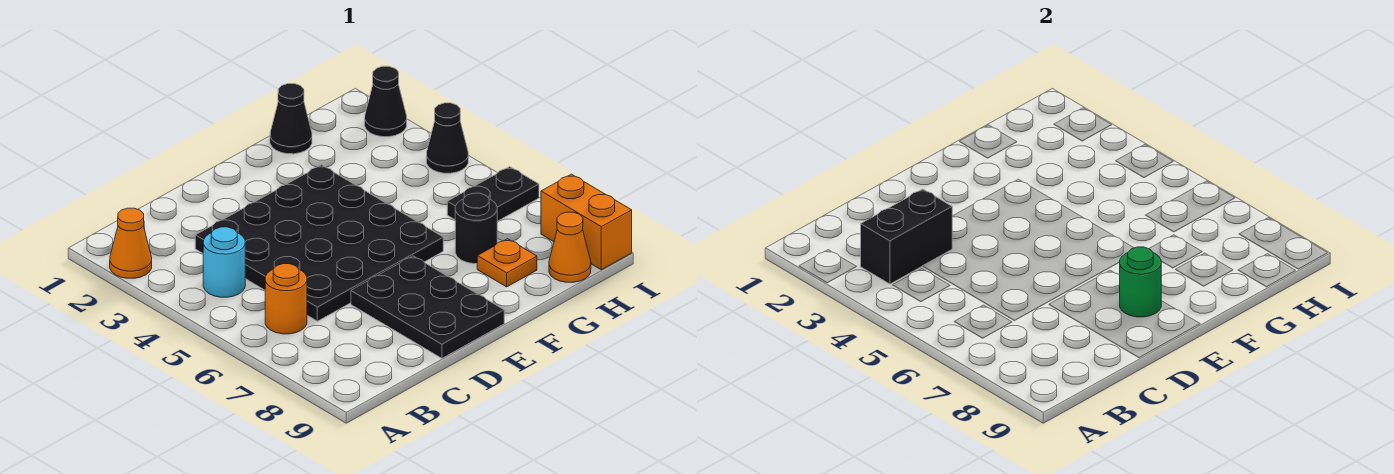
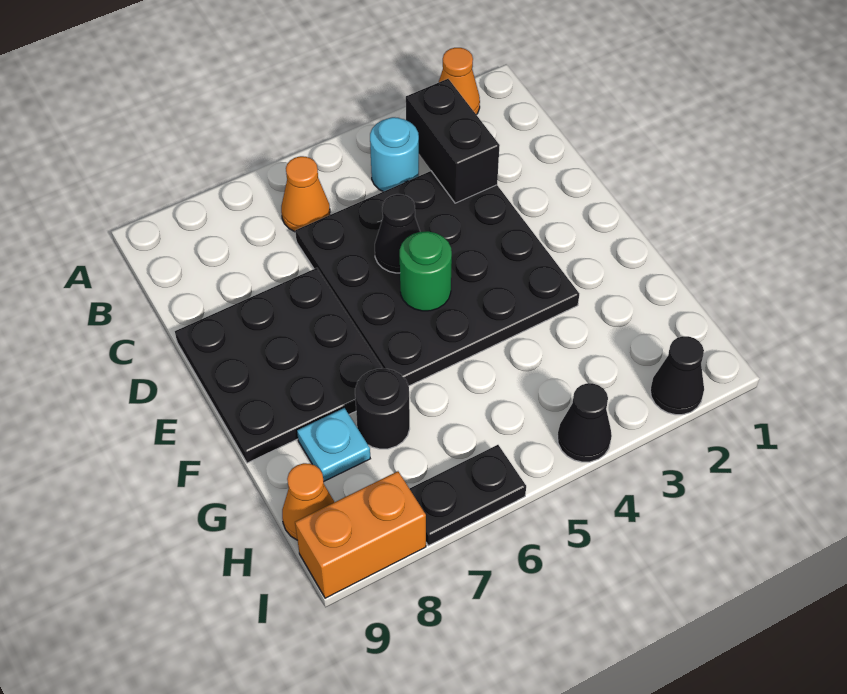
orange 1x1 round brick [265,264,307,334] -> orange 1x1 cone [281,156,330,232]
black 2x3 plate [351,256,504,358] -> black 3x3 plate [175,268,383,463]
green 1x1 round brick [1120,247,1161,317] -> green 1x1 round brick moved to [400,231,452,311]
black 1x1 cone [270,84,312,154] -> black 1x1 cone moved to [375,194,420,273]
orange 1x1 plate [477,239,537,287] -> cyan 1x1 plate [297,408,370,481]
black 1x2 plate [447,167,539,221] -> black 1x2 plate turned to [409,445,526,546]

